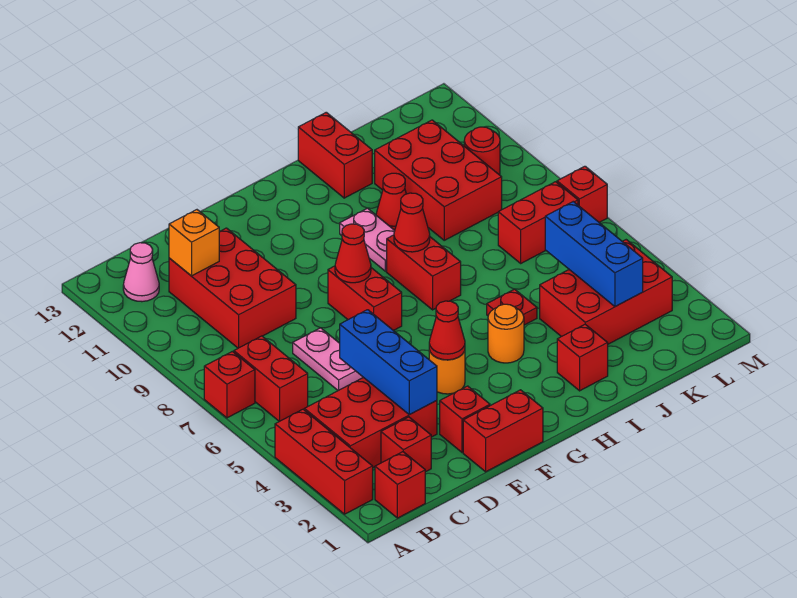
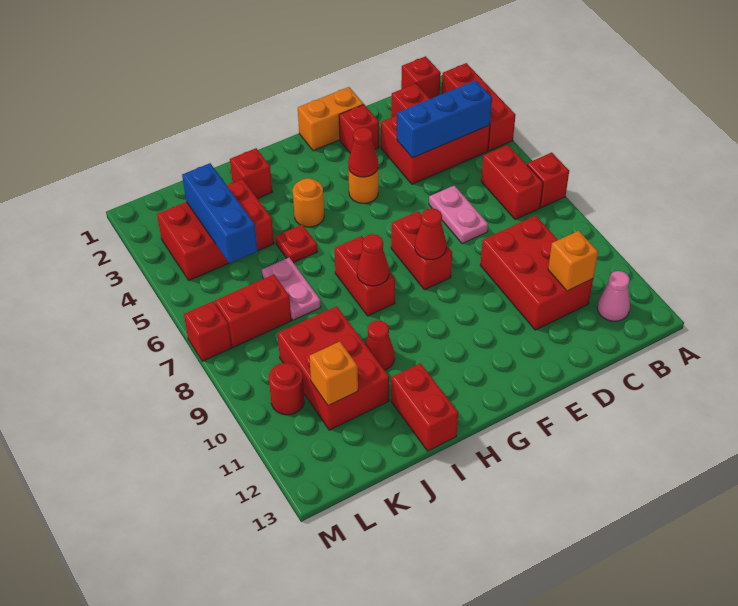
blue 1x3 brick [340,310,437,415] -> blue 1x3 brick turned to [397,80,492,158]
red 1x2 brick [463,390,543,472] -> orange 1x2 brick [298,87,364,151]
pink 1x2 plate [340,208,395,271] -> pink 1x2 plate moved to [262,258,321,320]
none -> orange 1x1 brick [310,342,358,406]

